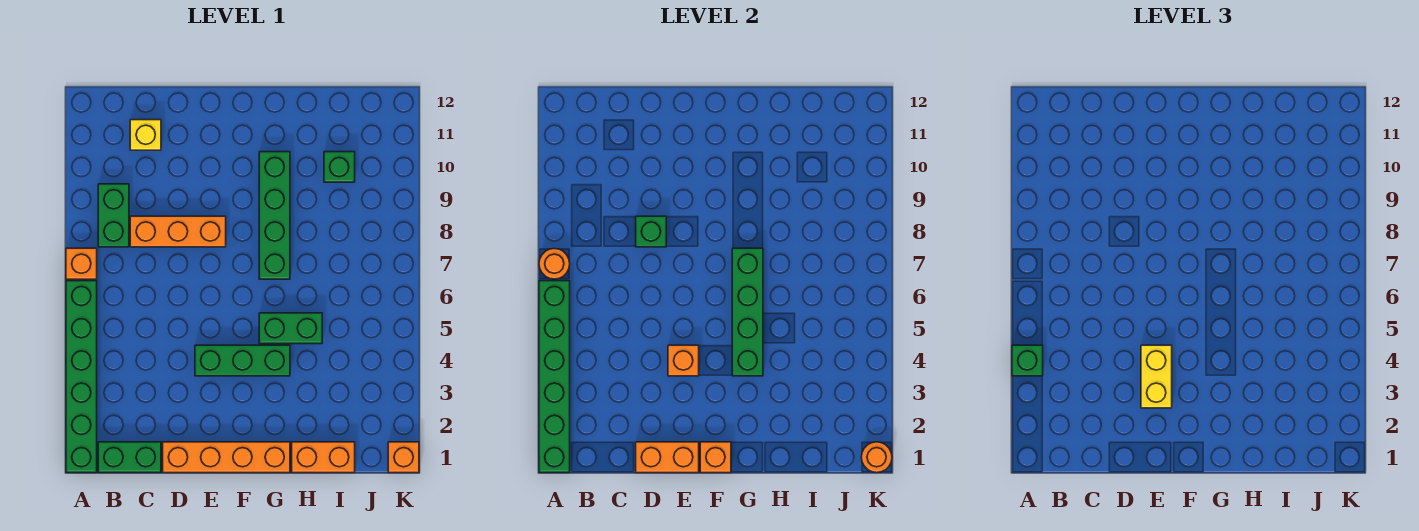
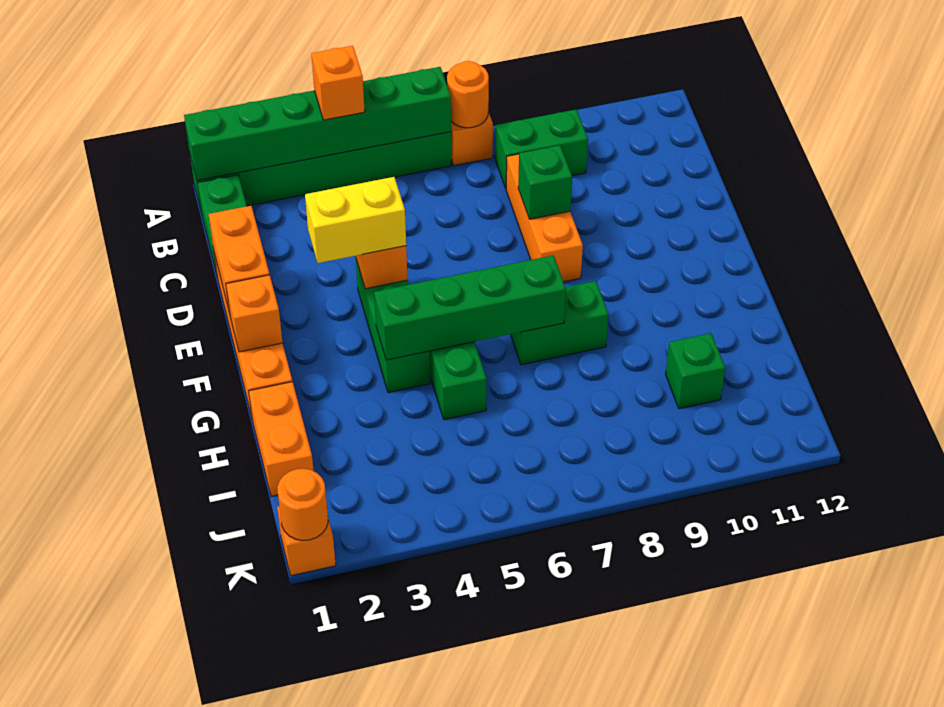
green 1x1 brick [1012,345,1043,376] -> orange 1x1 brick [311,46,365,120]
yellow 1x1 brick [130,120,161,150] -> none
green 1x4 brick [259,152,290,279] -> green 1x2 brick [511,281,609,365]

